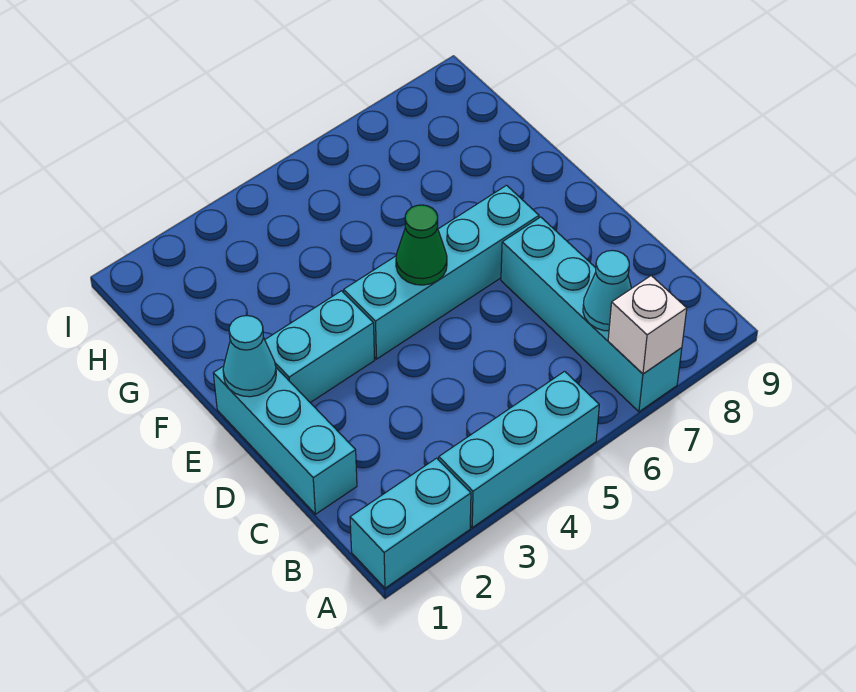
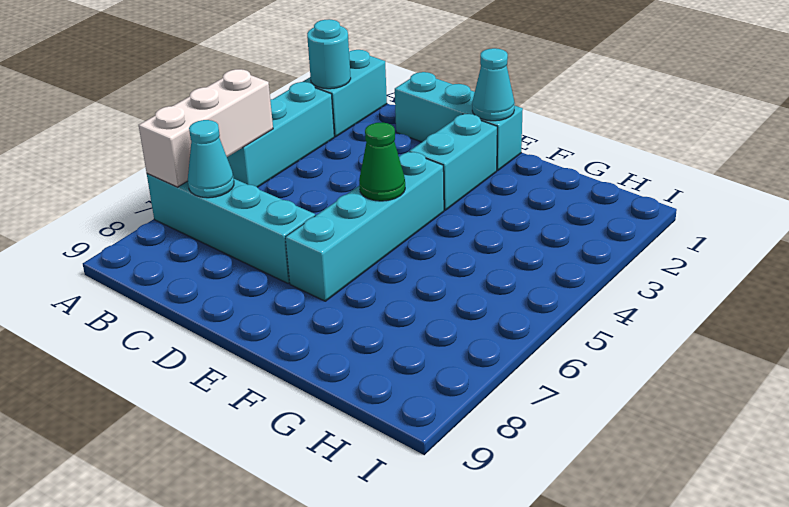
none -> cyan 1x1 round brick [307,19,351,89]
white 1x1 brick [608,276,687,374] -> white 1x3 brick [139,69,273,187]

